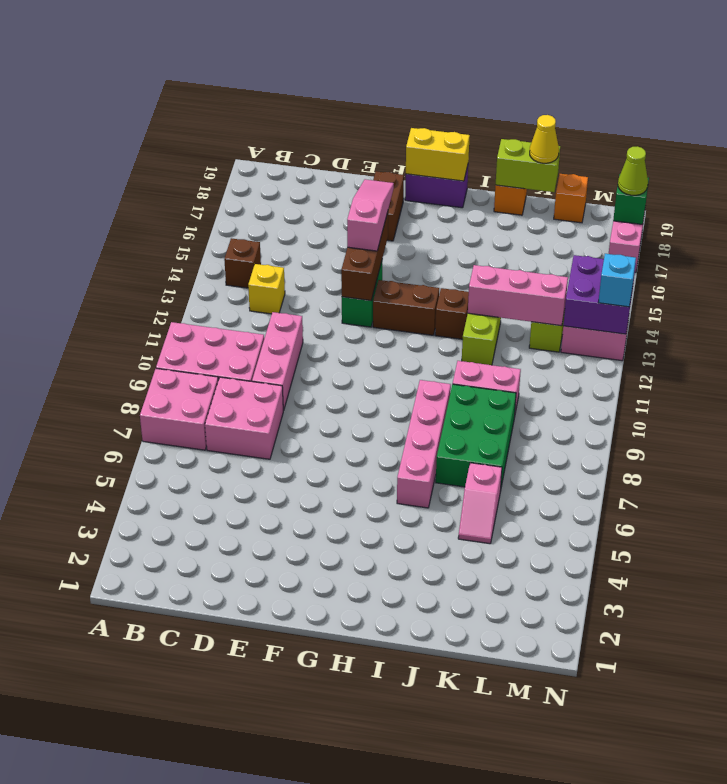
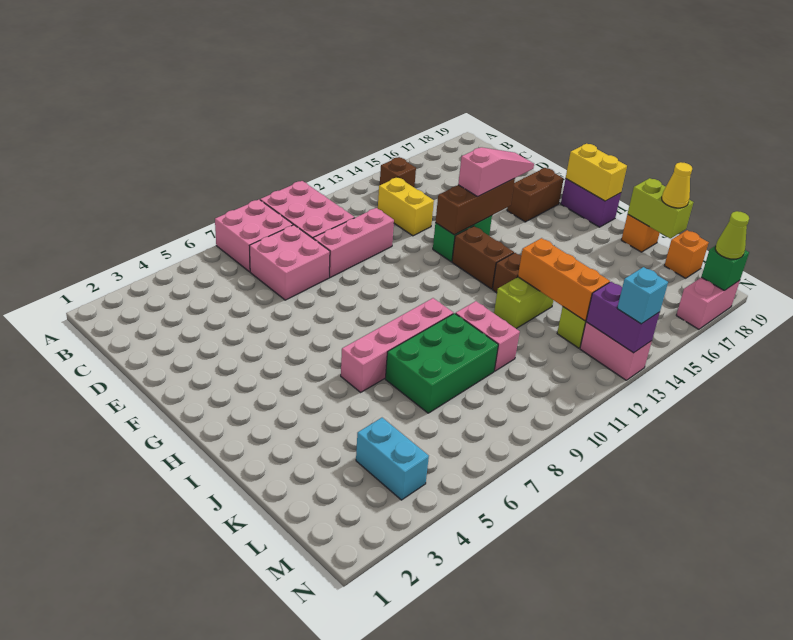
yellow 1x1 brick [248,264,285,314] -> yellow 1x2 brick [378,177,434,236]
pink 1x3 brick [468,265,568,326] -> orange 1x3 brick [518,238,610,321]
pink 1x2 slope [458,463,502,544] -> none
none -> cyan 1x2 brick [356,418,429,500]
purple 2x2 brick [563,255,636,334] -> purple 1x2 brick [586,282,660,353]

